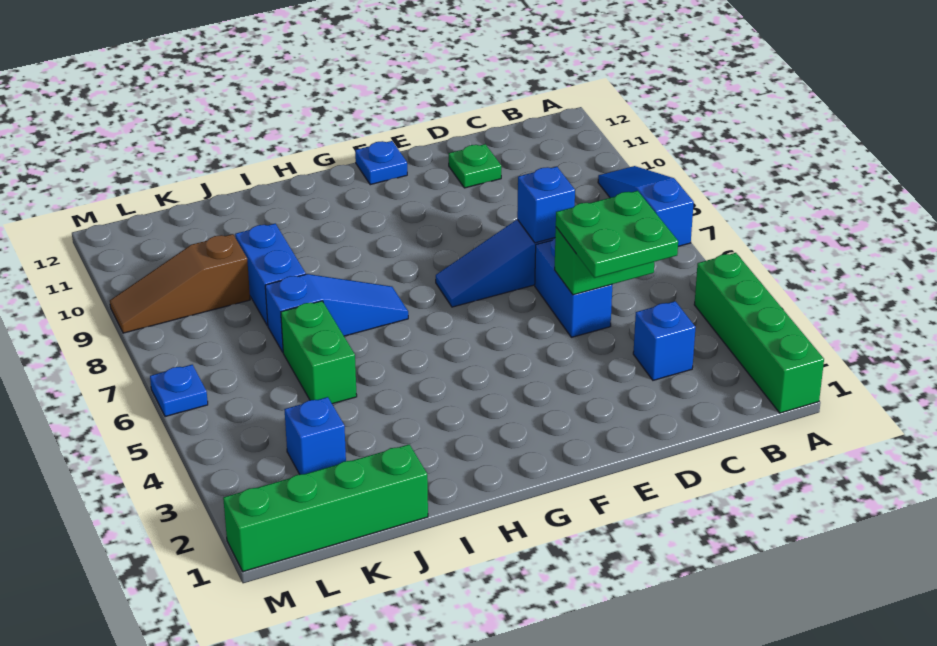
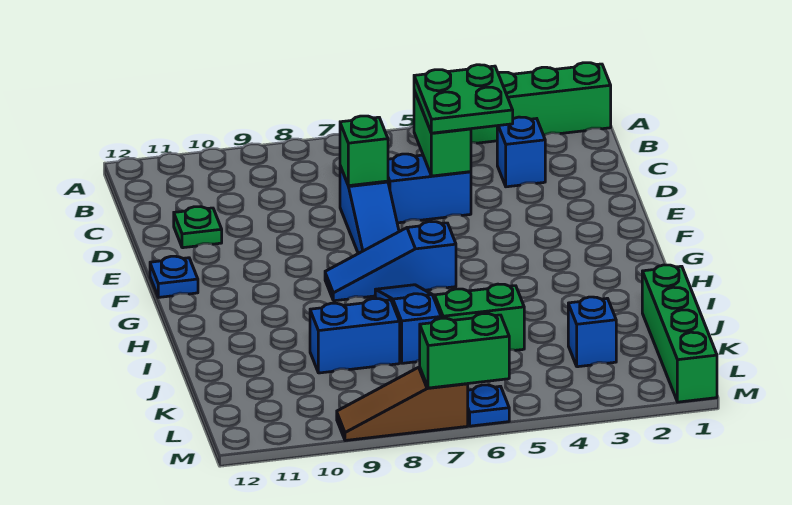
blue 1x3 slope [598,166,694,246] -> blue 1x3 slope moved to [325,221,456,301]
blue 1x1 brick [517,167,575,243] -> green 1x1 brick [340,116,388,186]
brown 1x3 slope [110,234,250,333] -> brown 1x3 slope turned to [337,367,468,441]
none -> green 1x2 brick [420,314,509,388]

